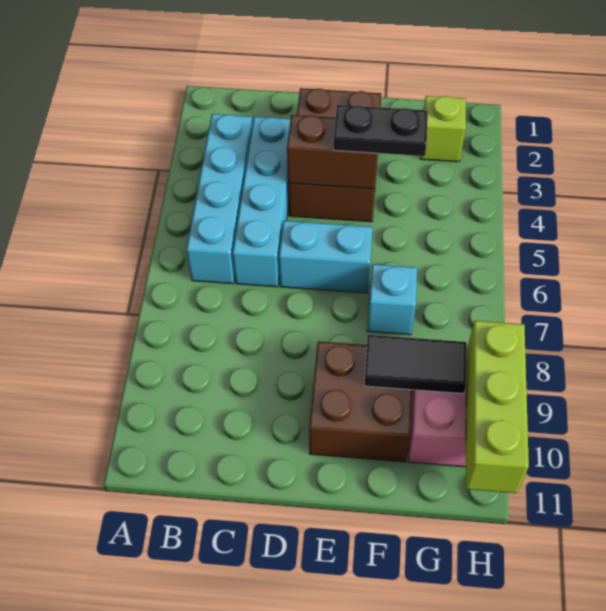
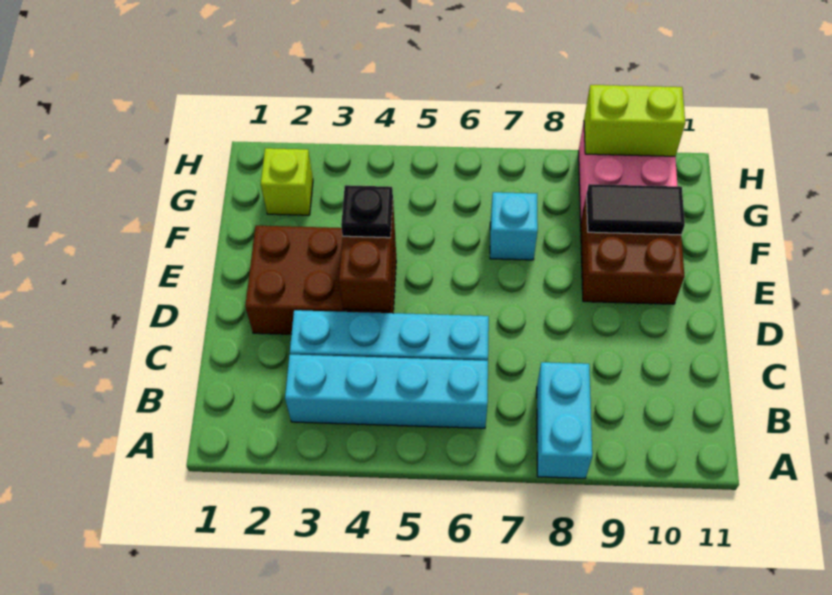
cyan 1x2 brick [279,221,373,293] -> cyan 1x2 brick moved to [537,362,592,478]
black 1x2 plate [334,105,428,156] -> black 1x1 plate [341,185,393,238]
black 1x2 tile [364,335,467,394] -> black 1x2 tile turned to [587,184,685,235]
lime 1x3 brick [466,321,529,493] -> lime 1x2 brick [584,85,685,156]

